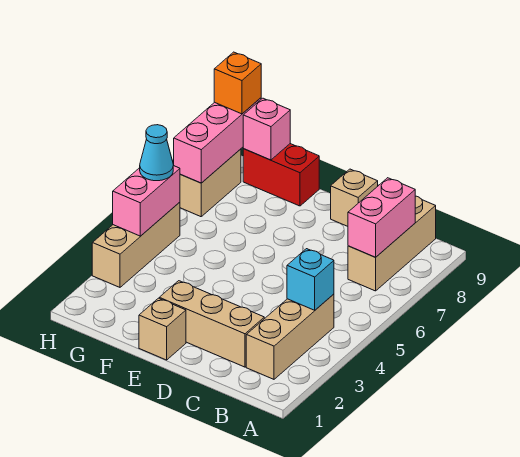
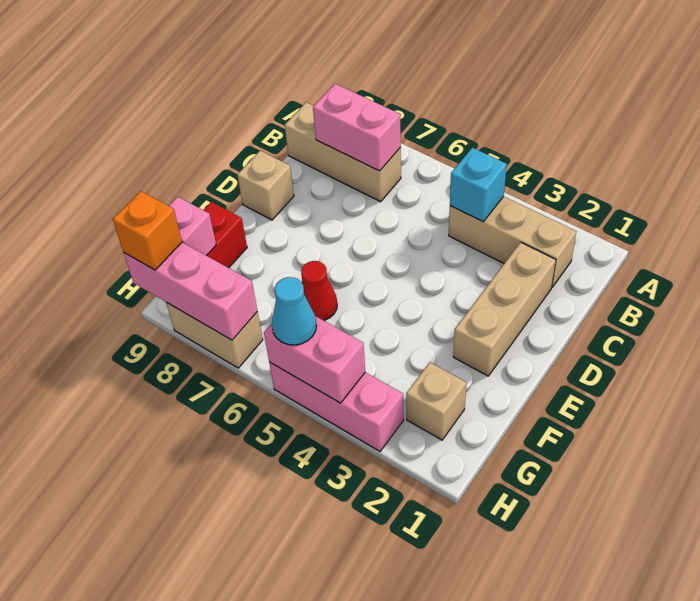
tan 1x1 brick [139,298,186,360] -> tan 1x1 brick moved to [406,363,466,440]
none -> red 1x1 cone [301,261,337,321]
tan 1x3 brick [92,202,180,287] -> pink 1x3 brick [269,362,404,451]

